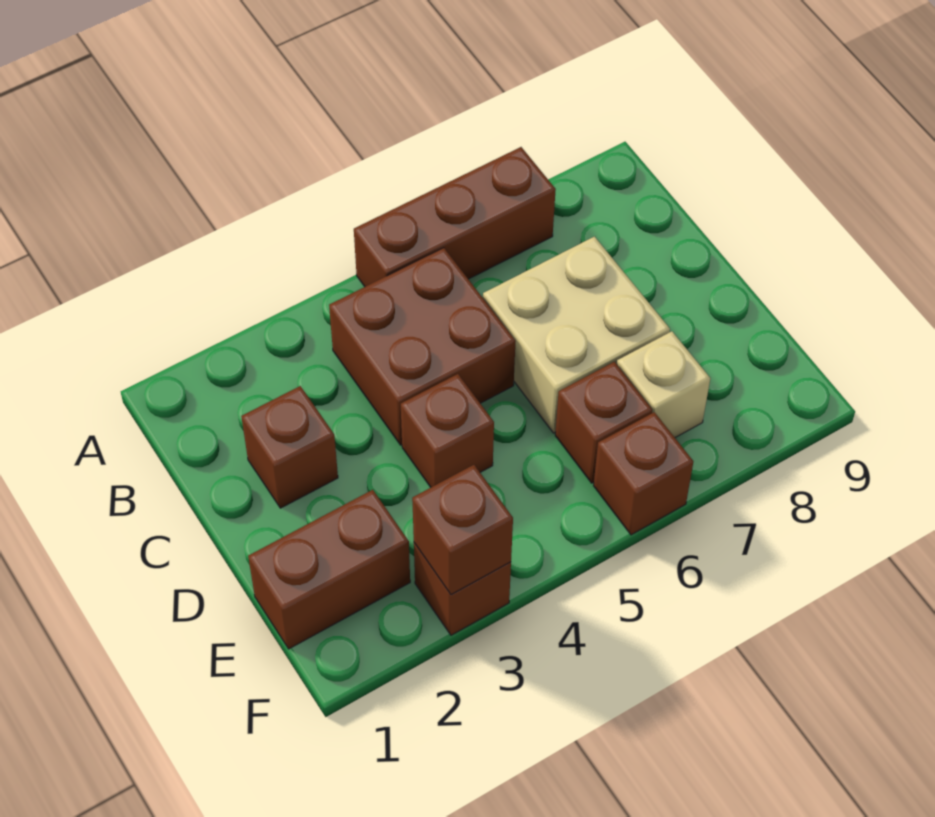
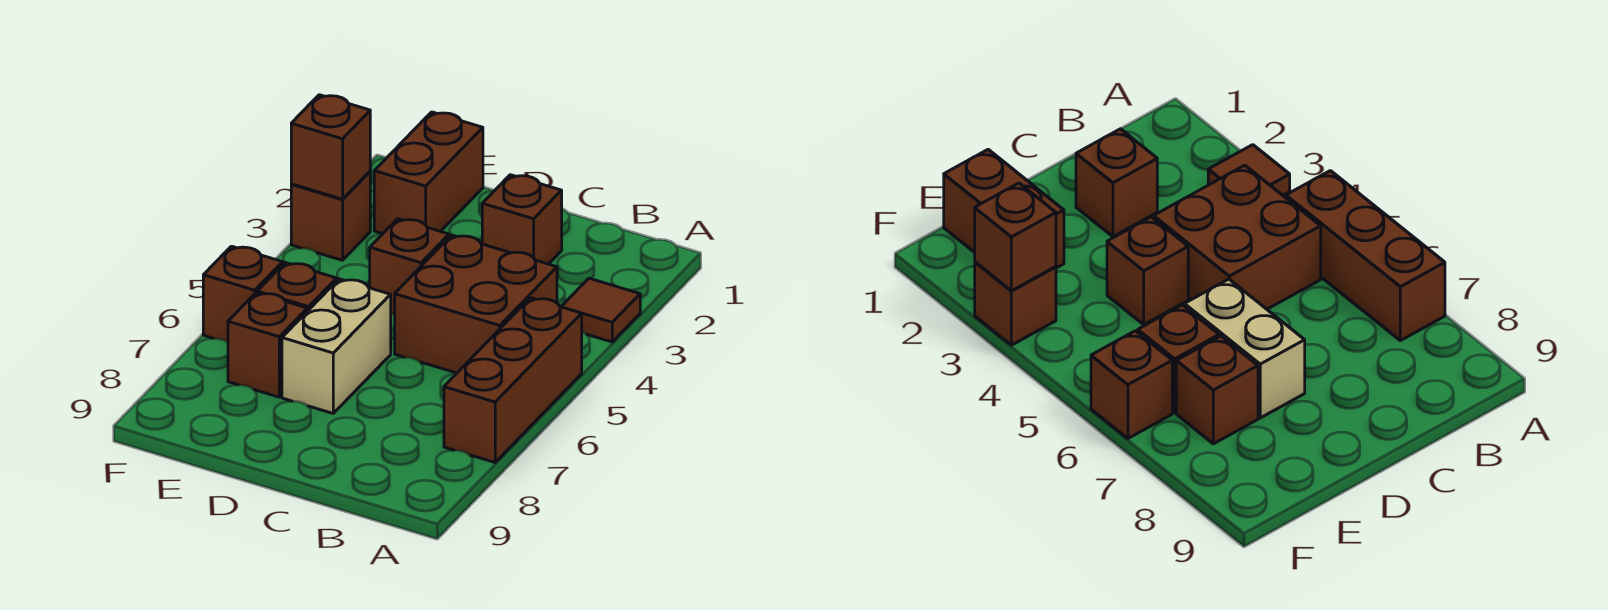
none -> brown 1x1 tile [561,278,640,342]
tan 2x2 brick [483,237,670,433] -> tan 1x2 brick [282,279,391,413]
tan 1x1 brick [617,331,710,438] -> brown 1x1 brick [228,293,307,397]

